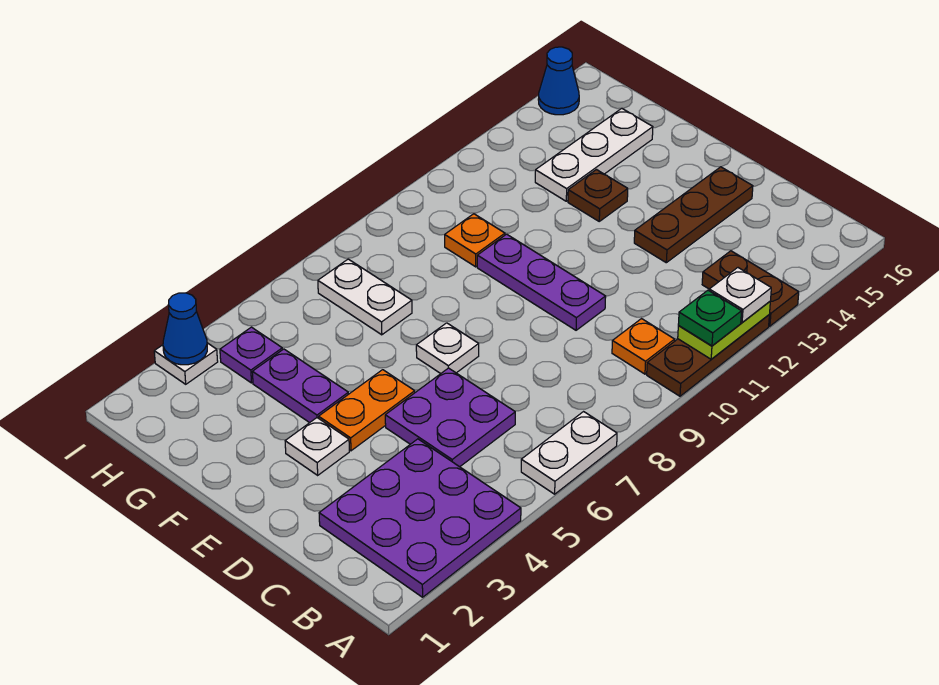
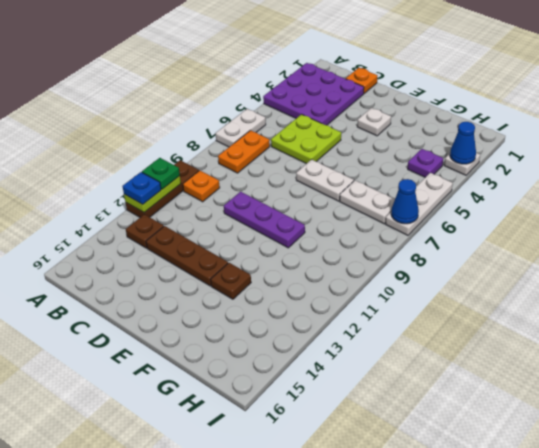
white 1x1 plate [709,268,771,322] -> blue 1x1 plate [122,172,161,204]
brown 1x2 plate [702,251,799,326] -> brown 1x1 plate [126,214,164,248]
purple 2x2 plate [385,368,515,467] -> lime 2x2 plate [271,114,341,164]
brown 1x3 plate [634,167,753,263] -> brown 1x3 plate turned to [146,226,228,286]
orange 1x2 plate [319,370,415,451] -> orange 1x2 plate moved to [218,130,270,173]
white 1x1 plate [416,323,479,373] -> white 1x2 plate [296,159,354,201]
purple 1x2 plate [252,349,348,423] -> none
orange 1x1 plate [445,214,505,267] -> orange 1x1 plate moved to [346,68,377,93]
white 1x3 plate [535,108,653,201] -> white 1x3 plate moved to [386,173,453,235]
blue 1x1 cone [538,47,579,115] -> blue 1x1 cone moved to [391,179,419,224]

